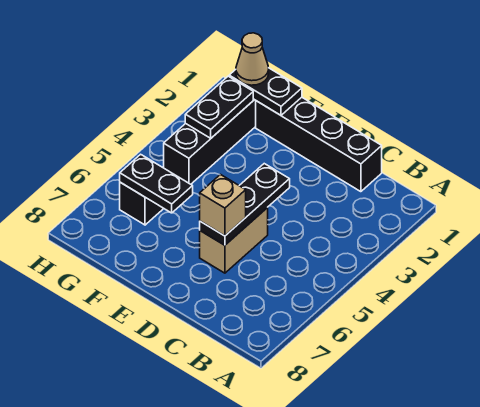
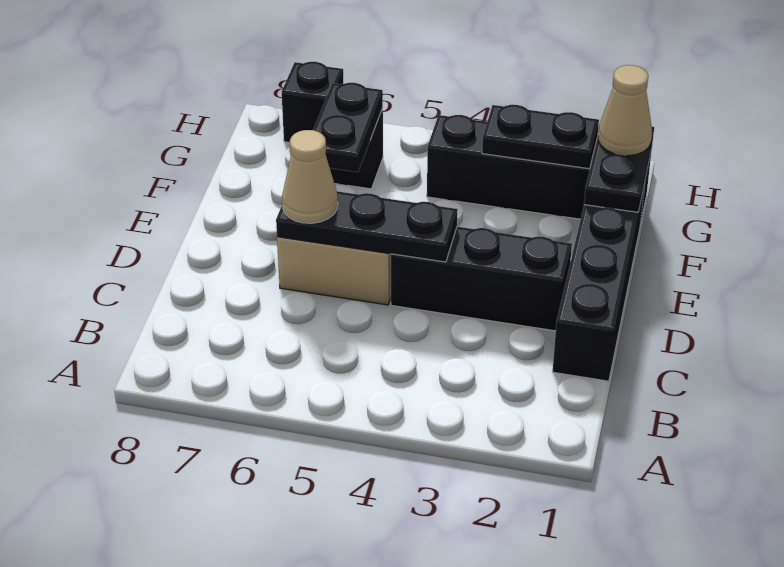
none -> black 1x3 brick [391,227,572,331]
tan 1x1 brick [200,175,246,236] -> tan 1x1 cone [282,130,338,223]
none -> black 1x1 brick [282,62,343,143]

